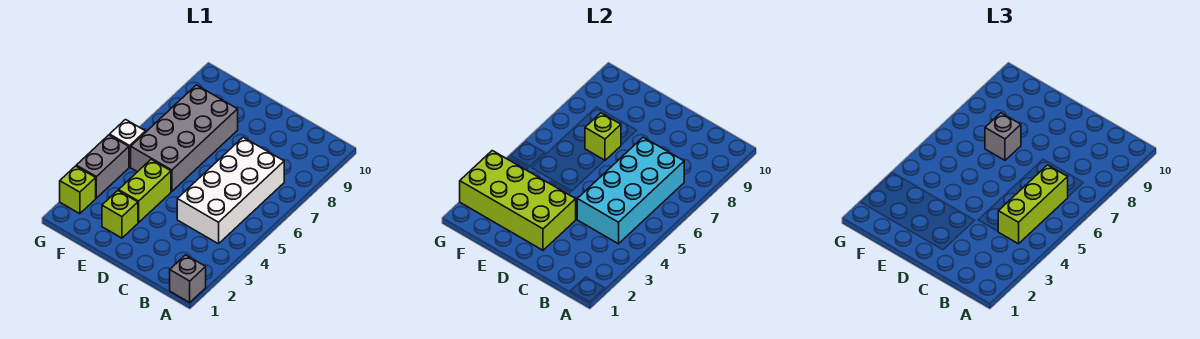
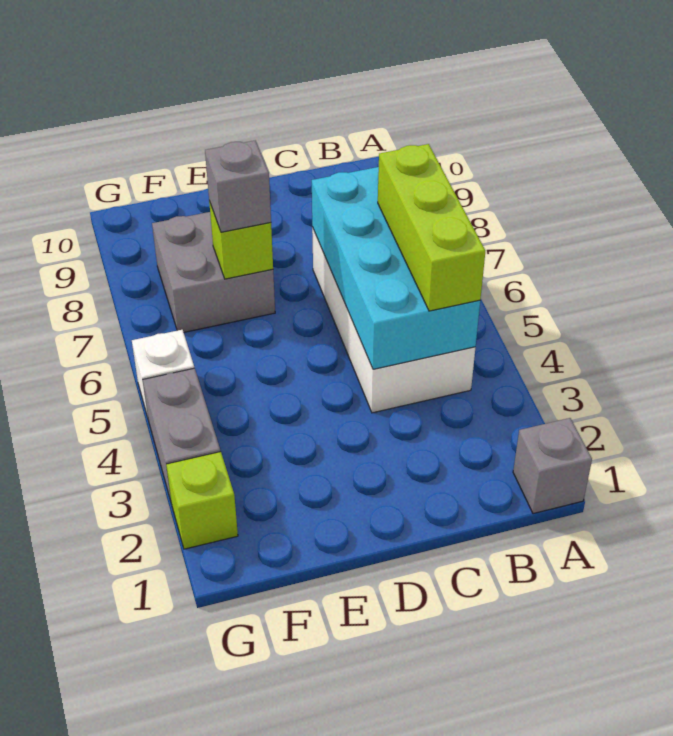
lime 2x4 brick [460,151,576,250] -> none
lime 1x1 brick [102,191,138,238] -> none
lime 1x2 brick [119,160,171,223] -> none
grey 2x4 brick [131,85,238,192] -> grey 2x2 brick [152,212,275,332]

